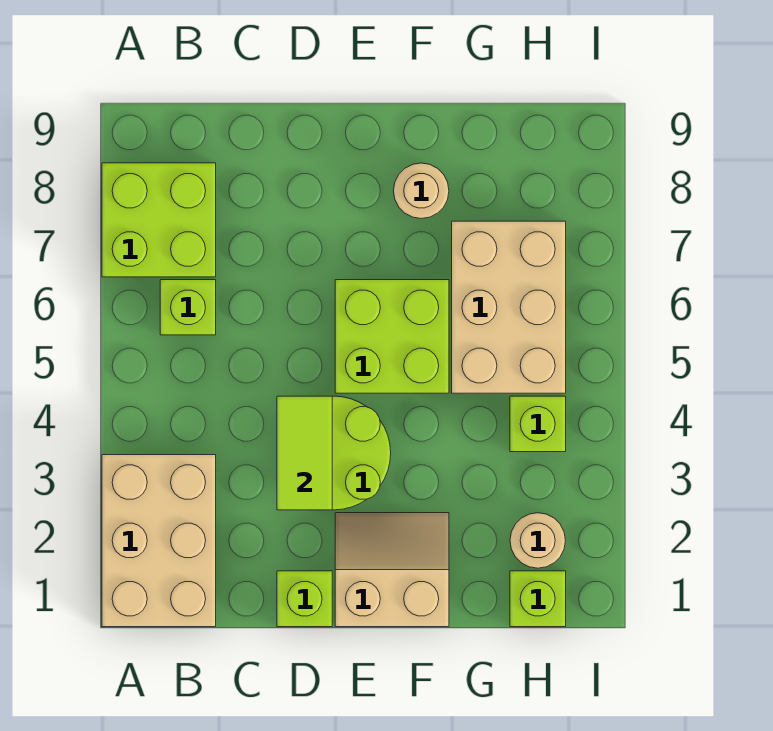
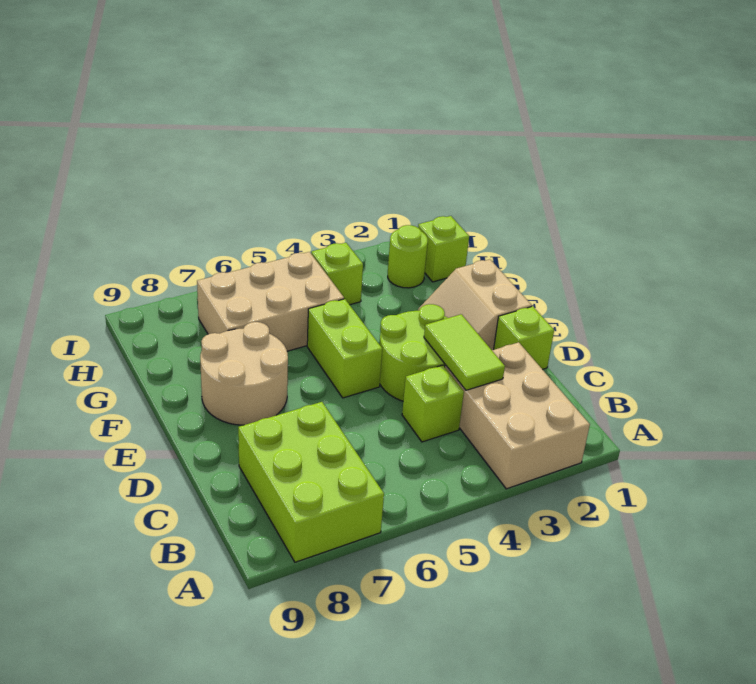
tan 2x3 brick [102,455,216,627] -> tan 2x3 brick turned to [445,342,590,489]
lime 2x2 brick [102,163,216,277] -> lime 2x3 brick [238,402,384,562]
lime 1x1 brick [160,280,216,335] -> lime 1x1 brick moved to [402,365,464,442]
lime 1x2 tile [277,396,332,510] -> lime 1x2 tile turned to [424,314,505,390]
lime 2x2 brick [335,280,449,393] -> lime 1x2 brick [307,299,382,398]
tan 1x1 round brick [394,163,449,219] -> tan 2x2 round brick [200,322,288,425]
tan 1x1 round brick [510,513,565,568] -> lime 1x1 round brick [388,225,428,288]

